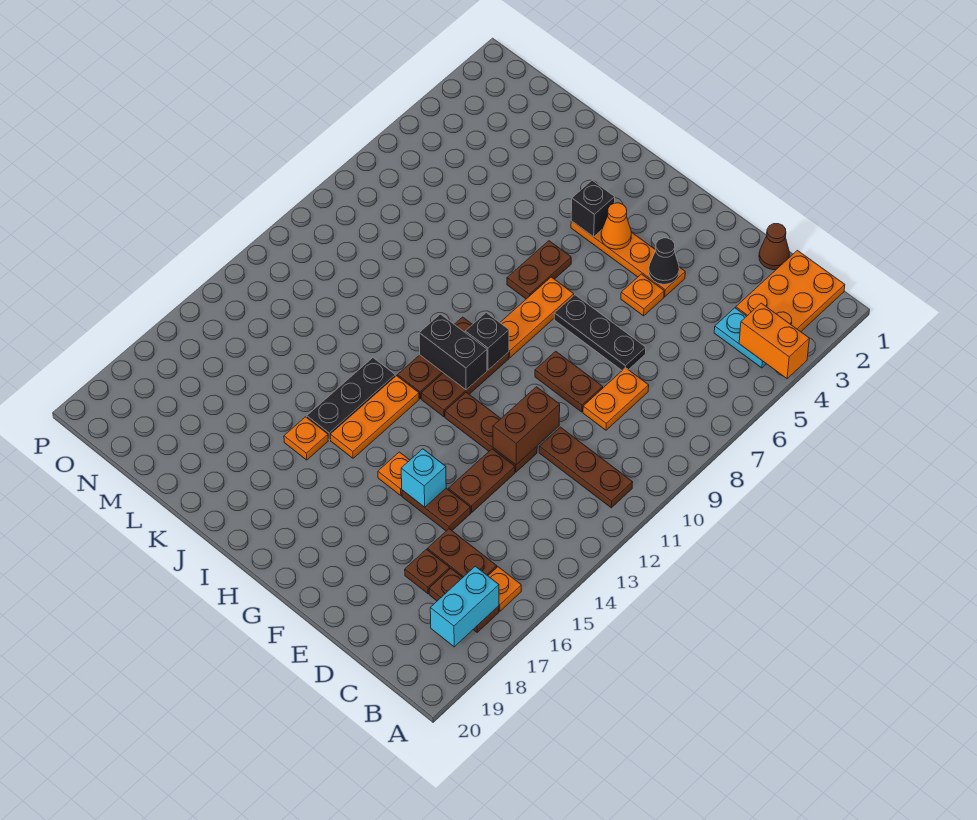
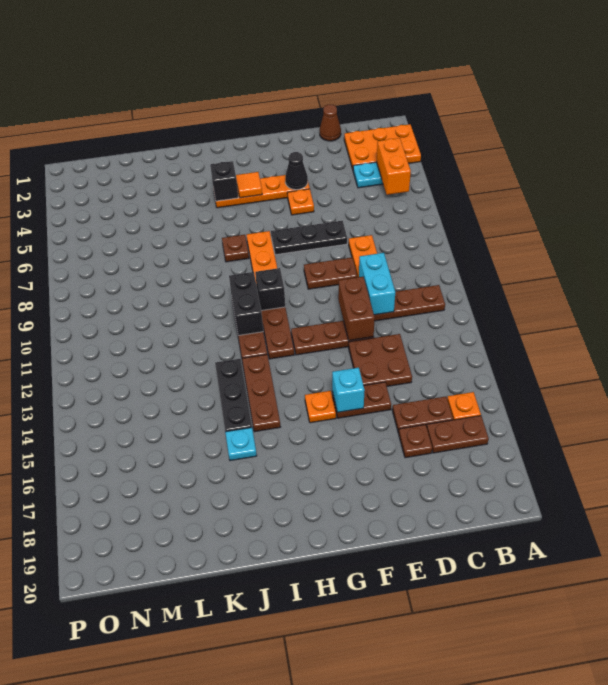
orange 1x2 brick [739,303,809,379] -> orange 1x2 brick turned to [377,138,411,195]
orange 2x3 plate [736,250,845,332] -> orange 2x3 plate turned to [344,124,421,169]
cyan 1x2 brick [430,566,499,647] -> cyan 1x2 brick moved to [359,253,395,315]
brown 1x2 plate [448,449,515,513] -> brown 2x2 plate [349,334,412,386]
orange 1x1 cone [601,203,631,249] -> orange 1x1 tile [236,172,262,198]
black 1x2 brick [419,314,487,390] -> black 1x2 brick turned to [229,272,263,335]
brown 1x2 plate [507,241,571,299] -> brown 1x1 plate [222,235,249,262]
orange 1x3 plate [330,376,419,458] -> brown 1x3 plate [242,354,280,432]
orange 1x1 plate [284,417,328,460] -> cyan 1x1 plate [225,428,257,461]

